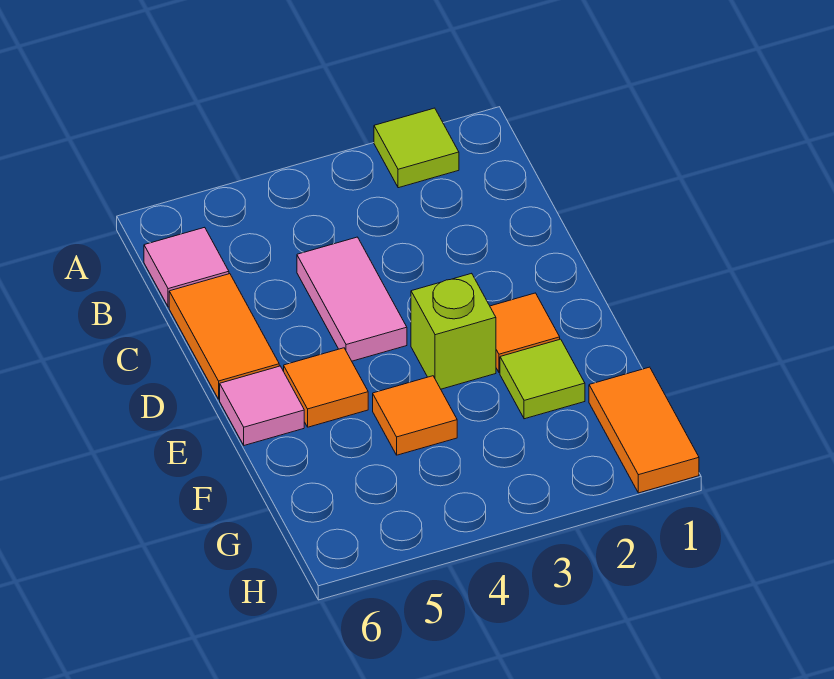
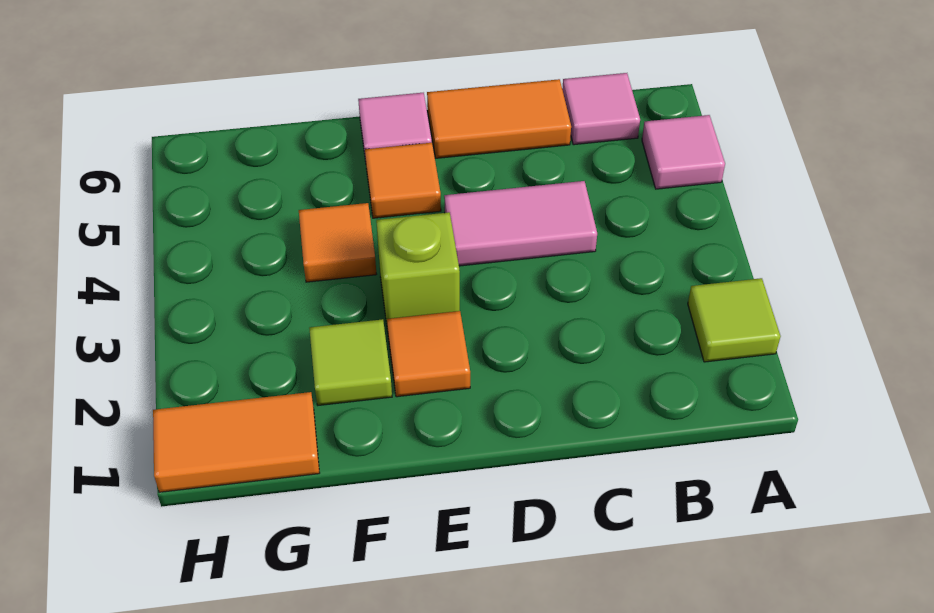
none -> pink 1x1 tile [642,115,725,189]

